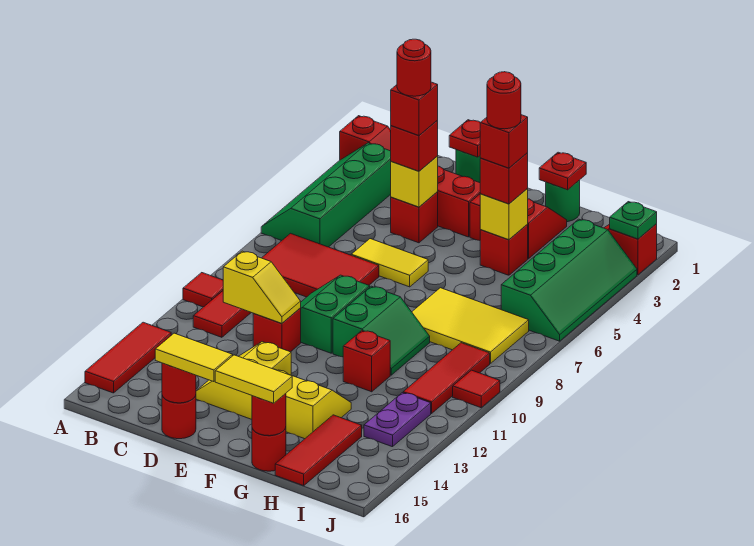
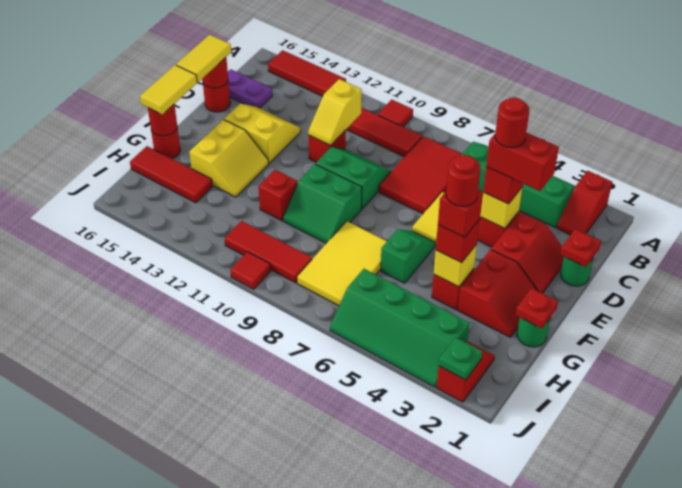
red 1x1 brick [391,82,438,135] -> red 1x2 brick [486,132,559,191]
none -> green 1x2 slope [381,230,435,283]
purple 1x2 plate [364,393,431,447] -> purple 1x2 plate moved to [228,69,272,108]

